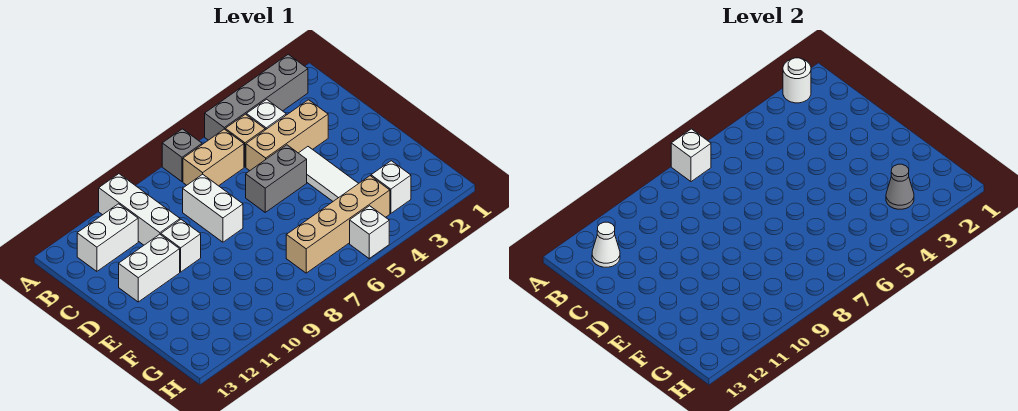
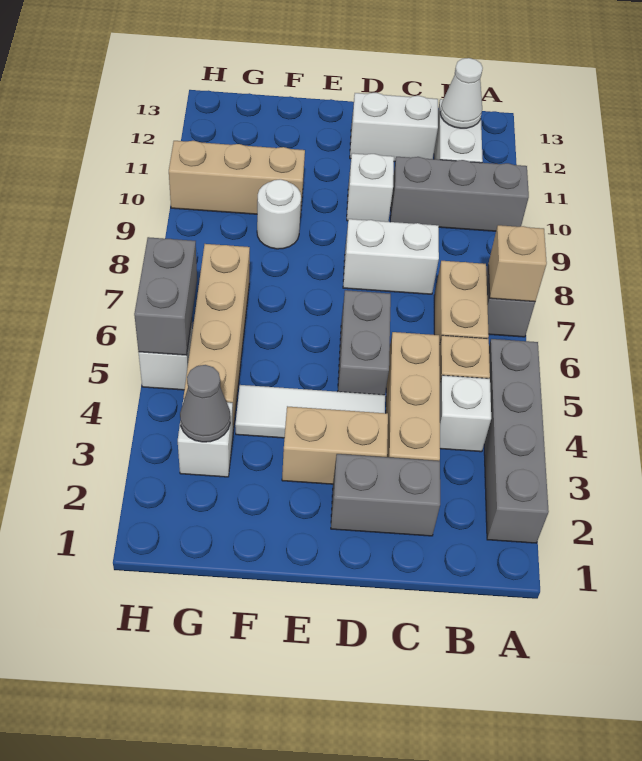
white 1x1 round brick [783,58,811,103] -> white 1x1 round brick moved to [257,179,301,249]
white 1x1 brick [671,129,711,182] -> tan 1x1 brick [488,225,547,302]
white 1x3 brick [99,174,180,245] -> grey 1x3 brick [390,157,529,231]
none -> grey 1x2 brick [331,454,440,536]
none -> tan 1x2 brick [282,406,388,484]
white 1x2 brick [119,234,180,302] -> white 1x2 brick turned to [350,93,438,162]
none -> tan 1x3 brick [169,141,305,217]
none -> grey 1x2 brick [134,237,197,355]

